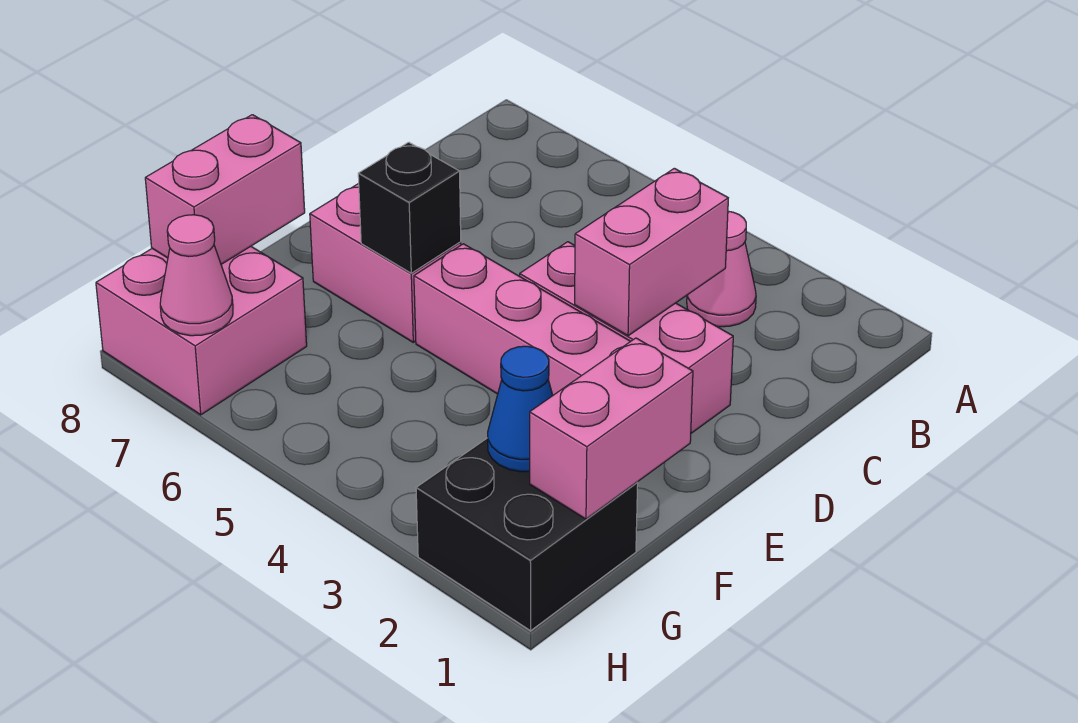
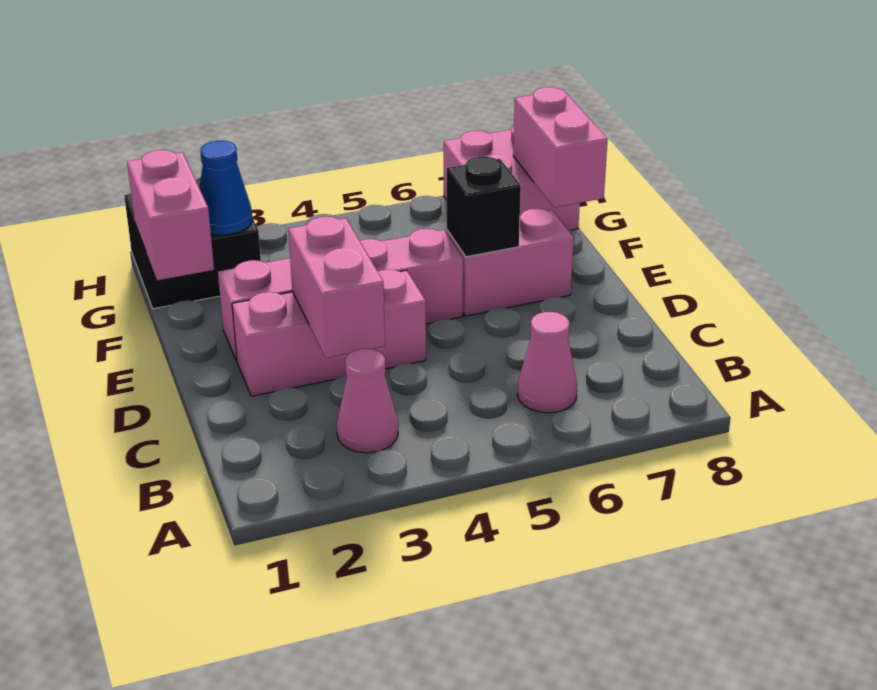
pink 1x1 cone [160,215,233,336] -> pink 1x1 cone moved to [517,312,577,413]

